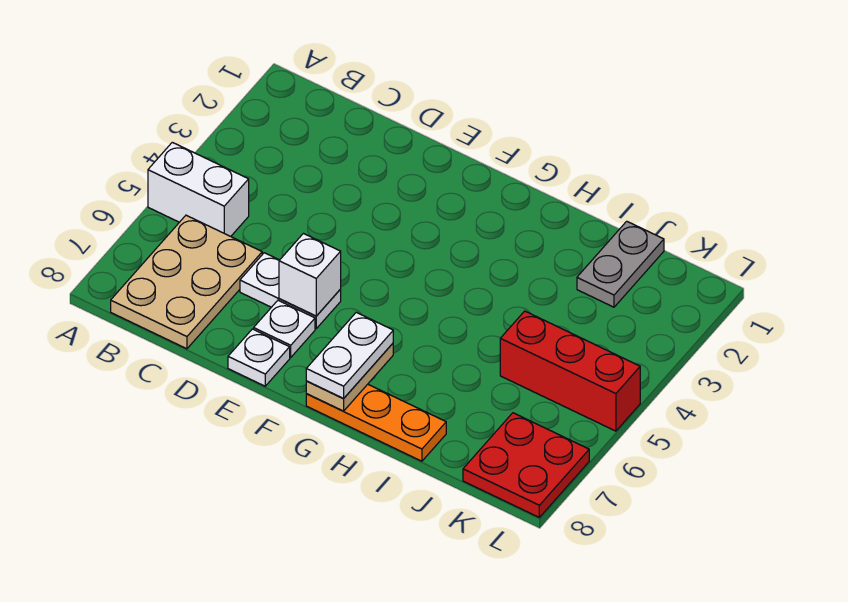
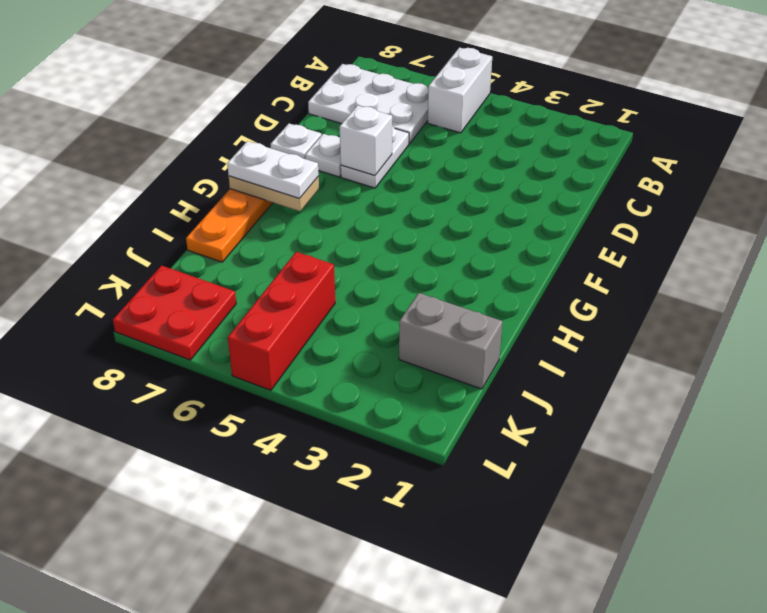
tan 2x3 plate [111,215,262,349] -> white 2x3 plate [308,64,429,144]
grey 1x2 plate [577,221,664,307] -> grey 1x2 brick [399,293,503,389]

